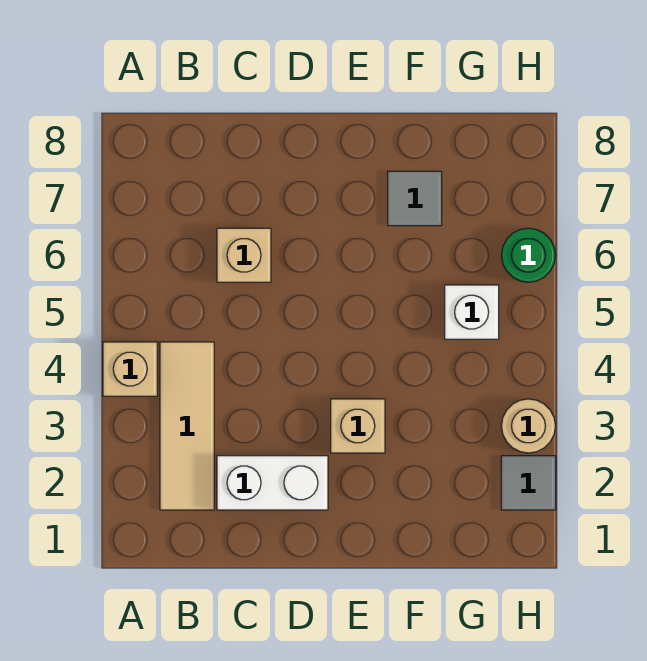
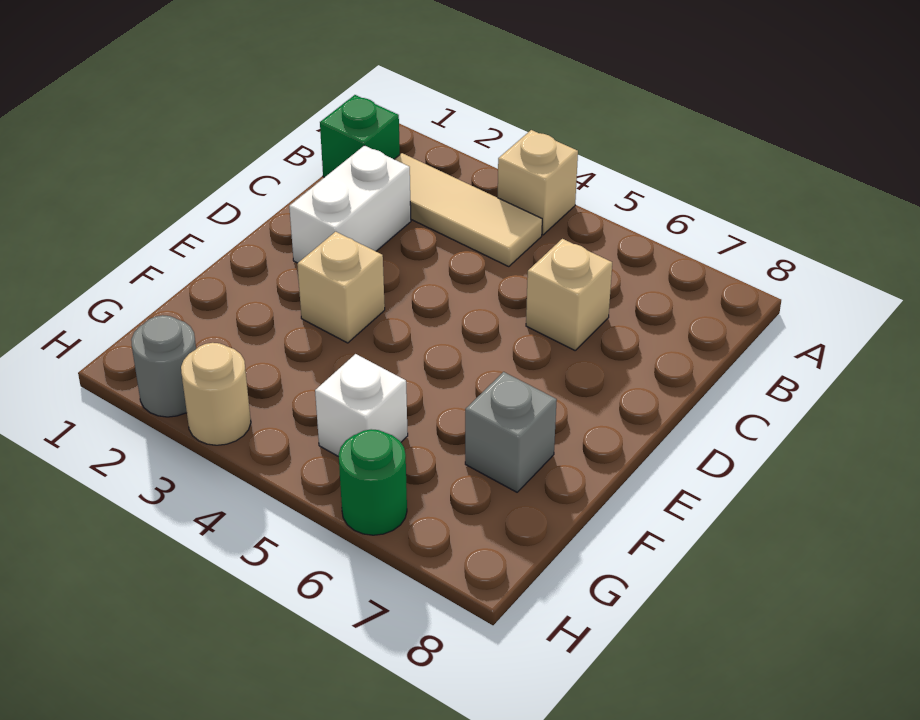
none -> green 1x1 brick [320,95,400,177]
grey 1x1 tile [388,171,442,226] -> grey 1x1 brick [465,372,557,492]
grey 1x1 tile [501,456,556,510] -> grey 1x1 round brick [131,315,196,417]

